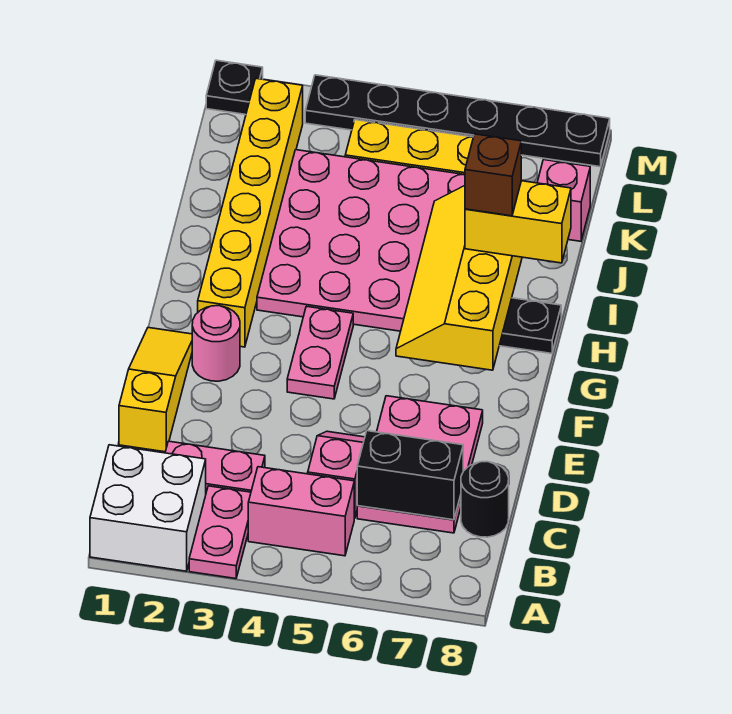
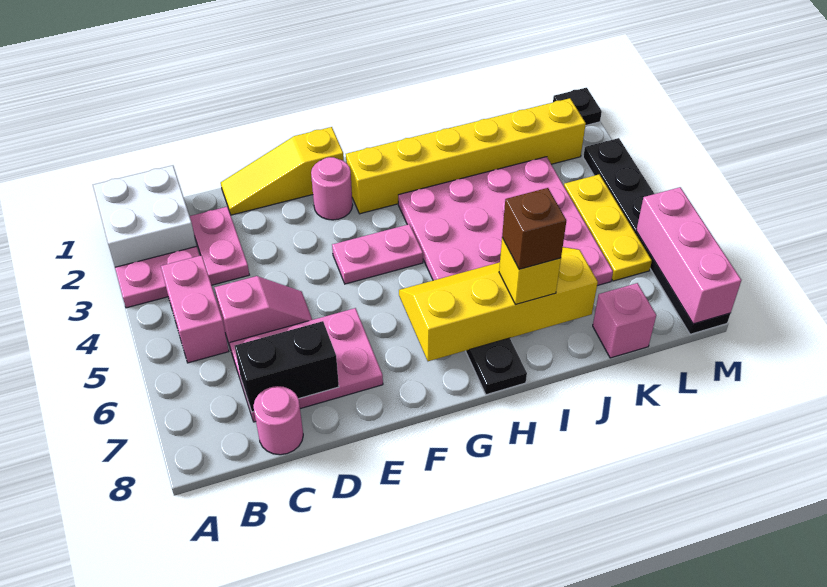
black 1x2 brick [357,431,463,520] -> black 1x2 brick turned to [235,321,339,412]
black 1x1 round brick [461,462,509,537] -> pink 1x1 round brick [253,386,303,455]
yellow 1x3 slope [119,328,192,452] -> yellow 1x3 slope turned to [221,127,344,215]
yellow 1x2 brick [465,181,571,263] -> yellow 1x1 brick [499,238,561,304]
none -> pink 1x3 brick [636,187,741,324]

